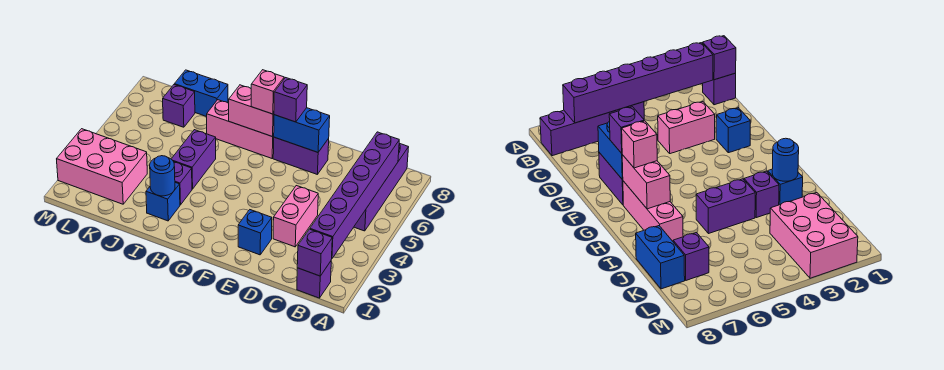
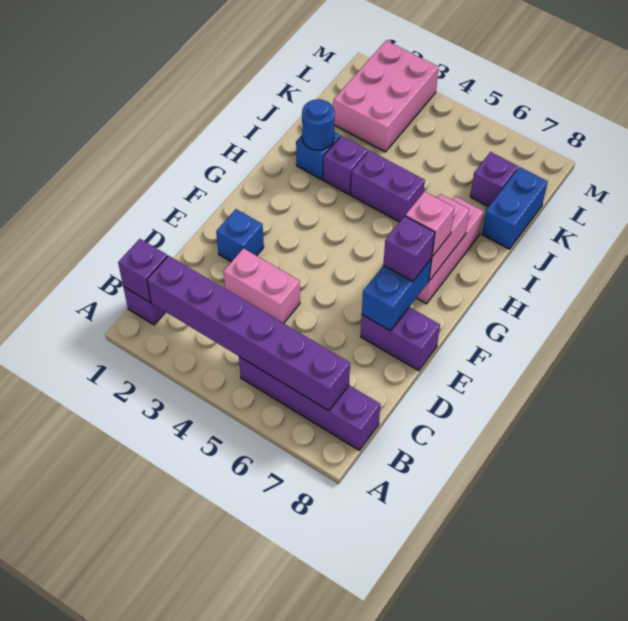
purple 1x2 brick [273,137,329,175] -> purple 1x2 brick turned to [361,307,440,371]

